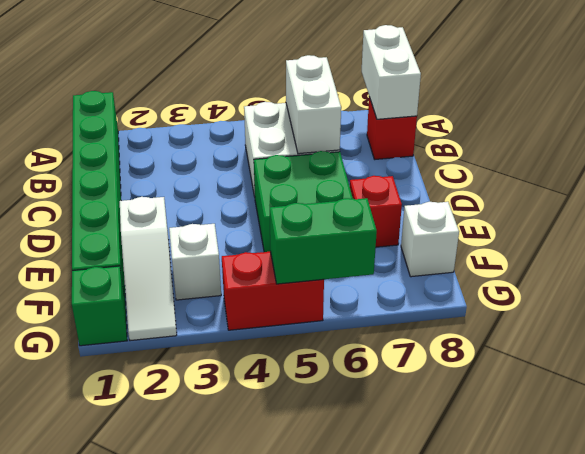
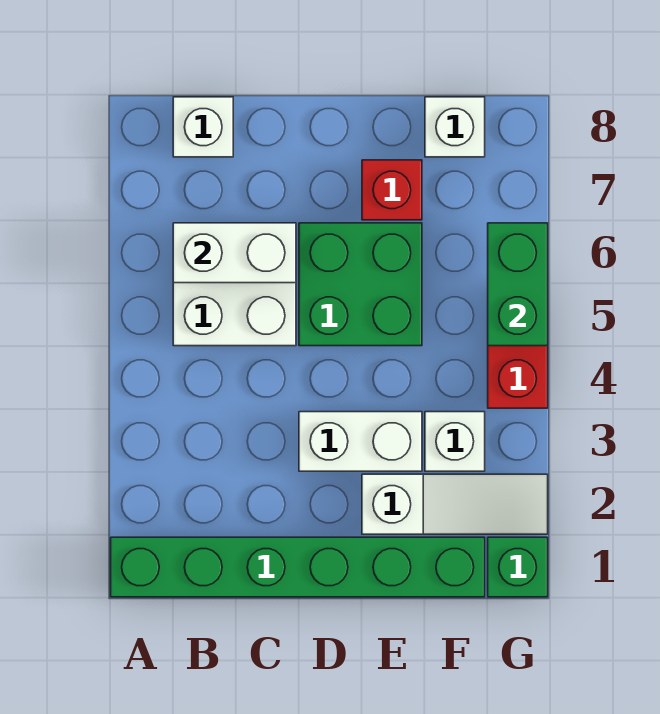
white 1x2 brick [362,25,421,119] -> white 1x2 brick moved to [299,412,422,471]
red 1x1 brick [367,97,417,159] -> white 1x1 brick [173,97,233,157]

